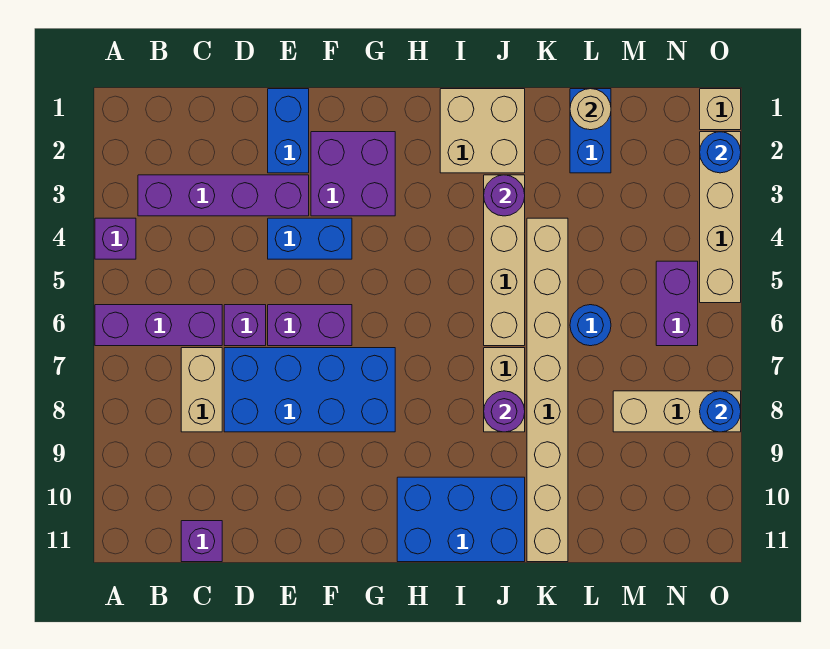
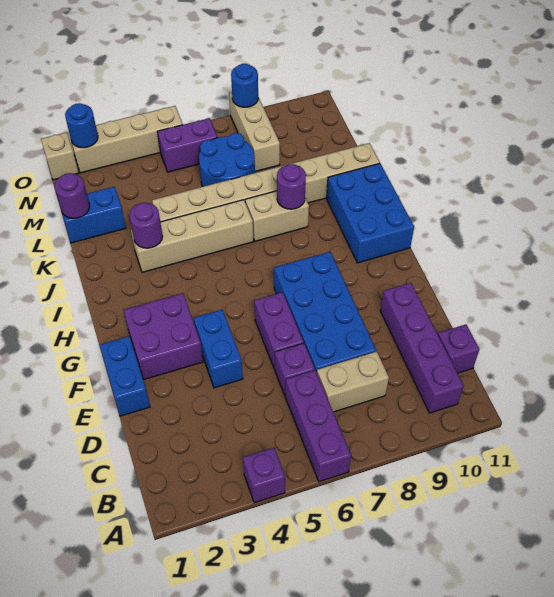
purple 1x4 brick [138,175,309,216] -> purple 1x4 brick moved to [380,283,464,413]
blue 1x2 brick [268,89,309,173] -> blue 1x2 brick turned to [100,336,150,416]
tan 2x2 brick [440,89,525,173] -> none
tan 1x1 round brick [570,89,611,130] -> purple 1x1 round brick [55,173,89,218]
blue 1x1 round brick [570,305,611,346] -> blue 2x2 round brick [199,133,255,187]

